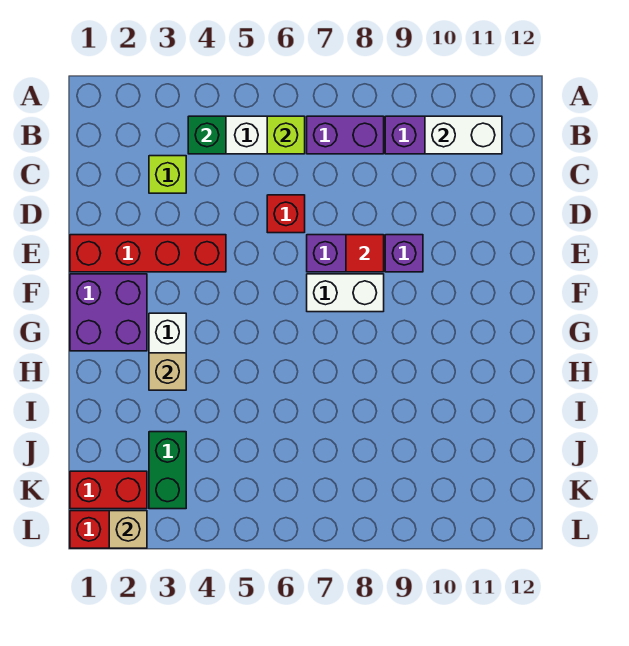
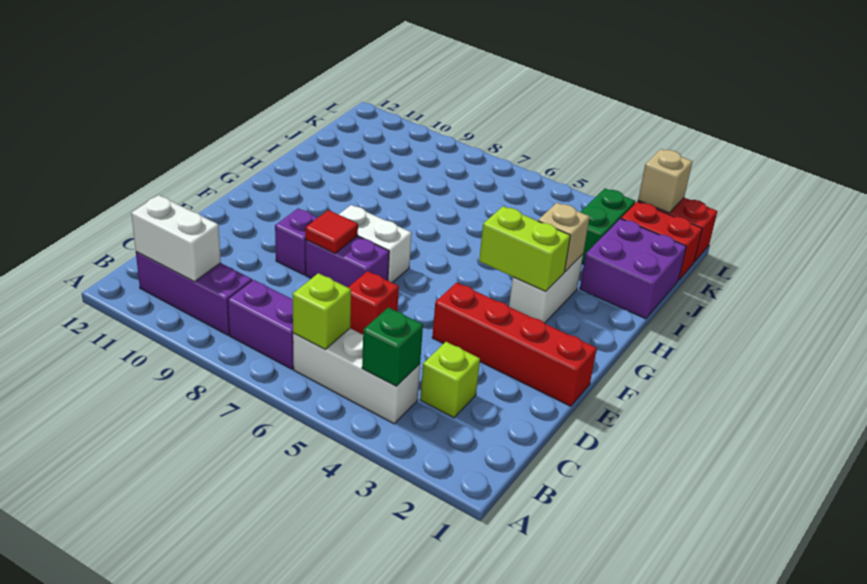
purple 2x2 brick [70,274,147,351] -> purple 2x2 brick moved to [580,219,686,319]
none -> lime 1x2 brick [479,206,570,291]

